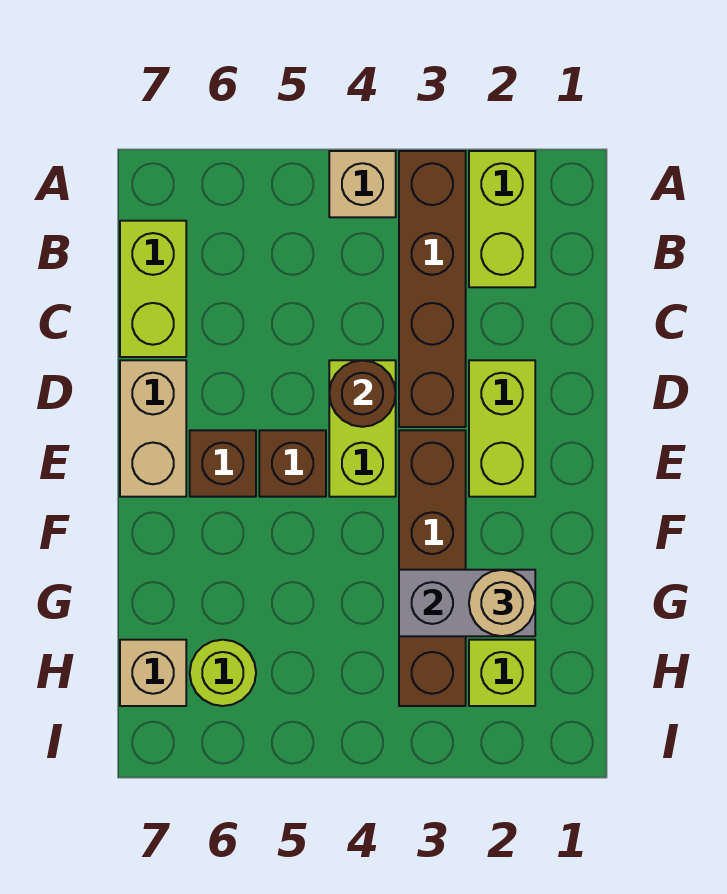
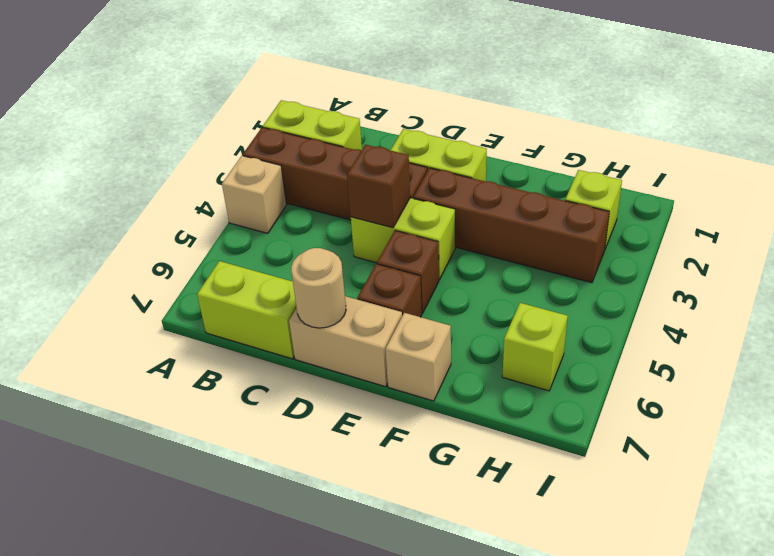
brown 1x1 round brick [329,360,396,427] -> brown 1x1 brick [347,145,410,228]
grey 1x2 brick [399,570,535,636] -> none
tan 1x1 round brick [469,570,535,636] -> tan 1x1 round brick moved to [291,248,346,328]
lime 1x1 round brick [190,640,256,706] -> lime 1x1 brick [502,303,568,391]
tan 1x1 brick [120,640,186,706] -> tan 1x1 brick moved to [386,313,451,401]

